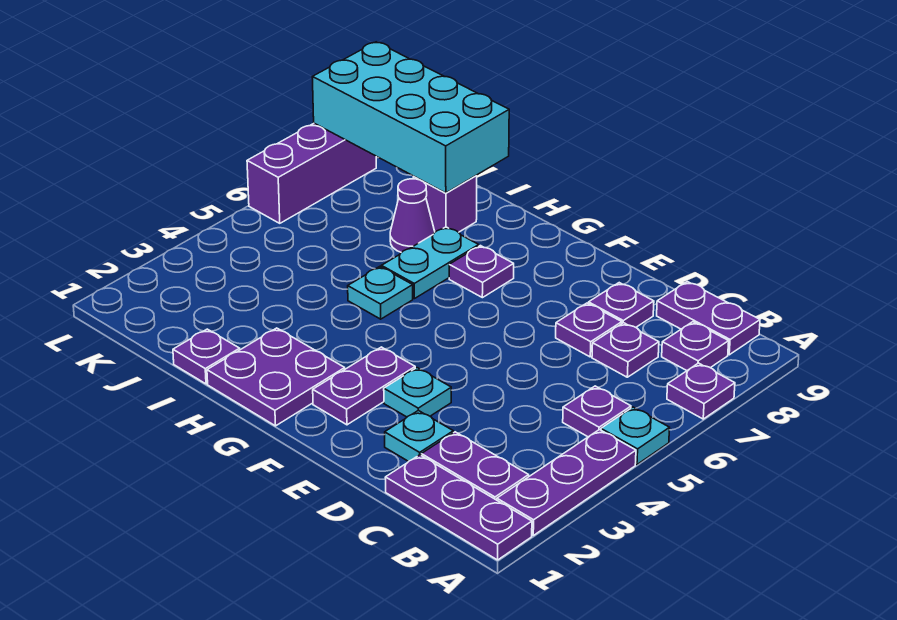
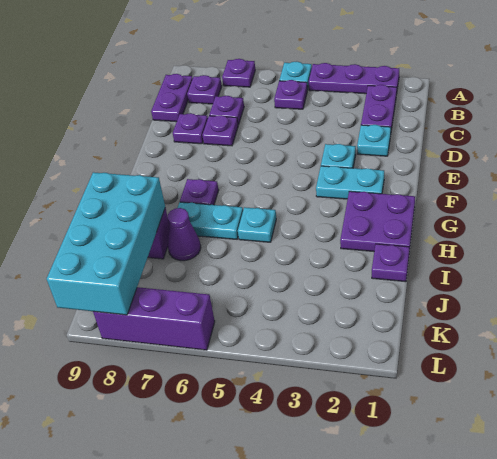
purple 1x3 plate [385,455,532,560] -> none
purple 1x2 plate [313,347,415,425] -> cyan 1x2 plate [316,166,384,199]

